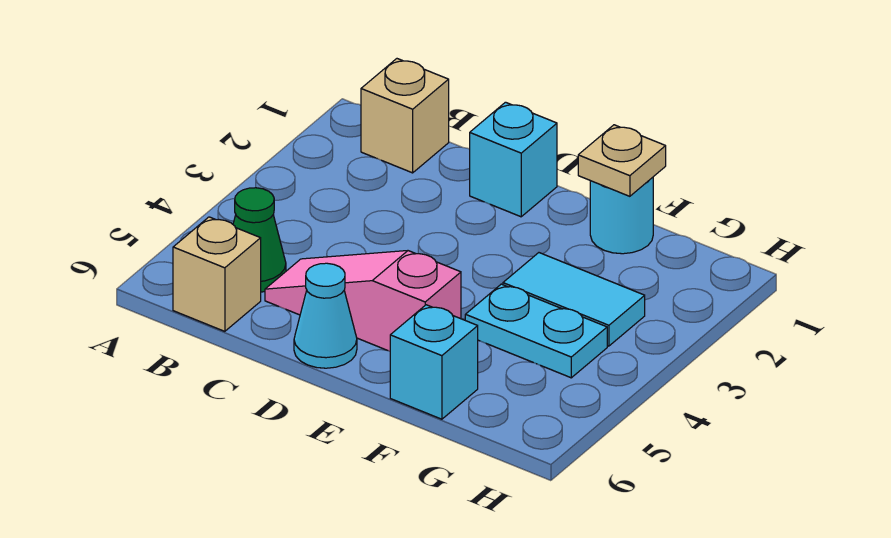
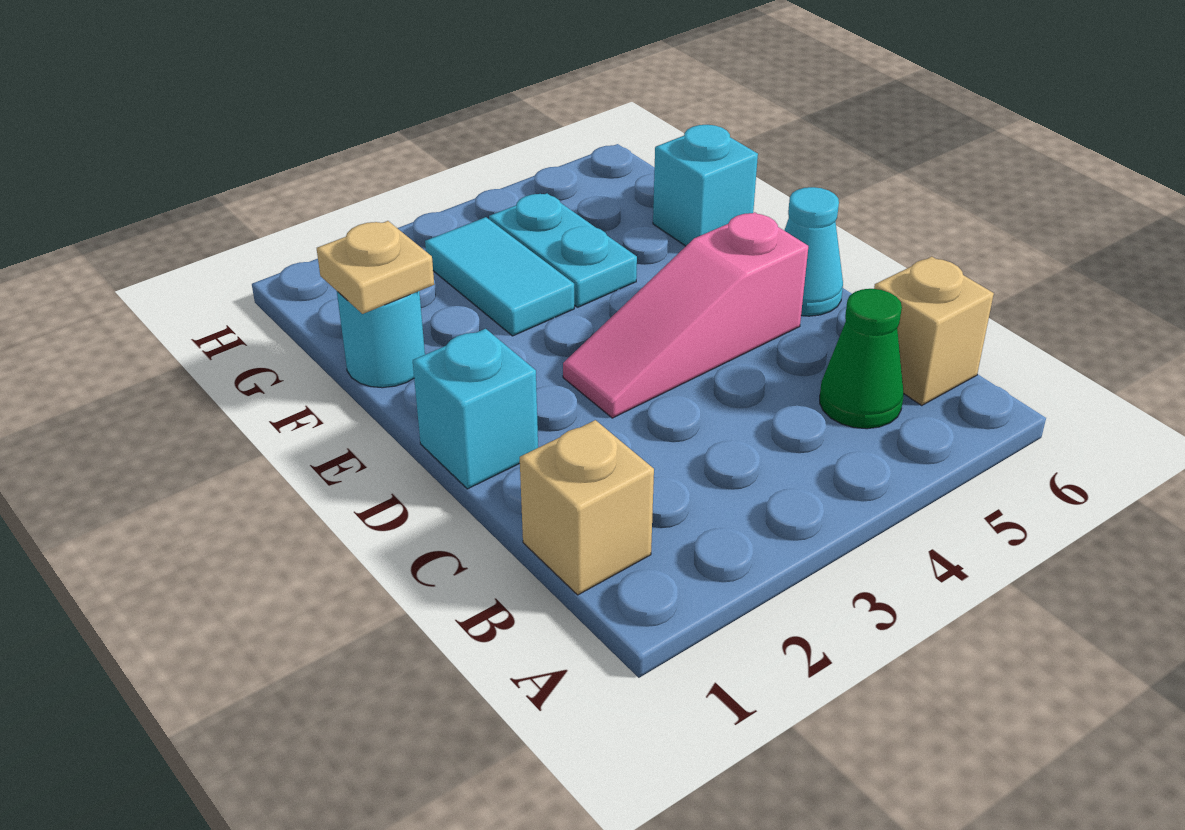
pink 1x3 slope [265,251,461,351] -> pink 1x3 slope turned to [563,212,808,418]

